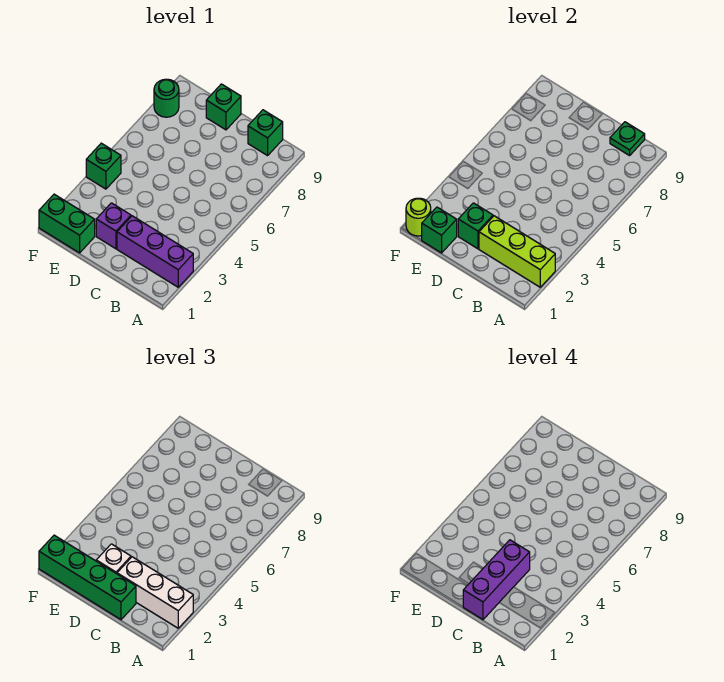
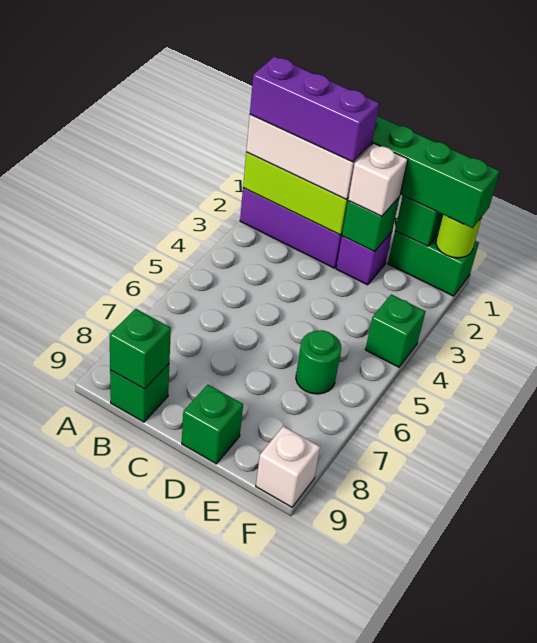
green 1x1 plate [610,122,645,156] -> green 1x1 brick [110,309,171,389]
purple 1x3 brick [463,540,530,619] -> purple 1x3 brick turned to [250,56,379,162]
green 1x1 round brick [154,79,179,117] -> green 1x1 round brick moved to [296,330,341,394]
none -> white 1x1 brick [256,426,320,507]

